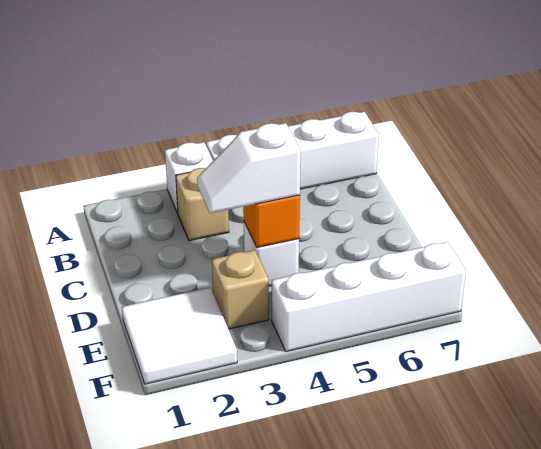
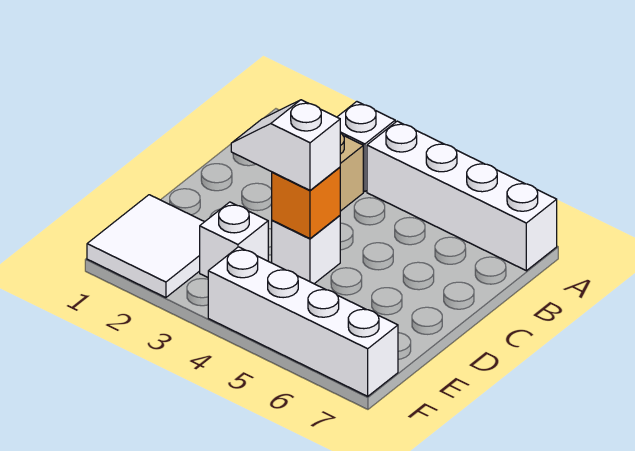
tan 1x1 brick [212,250,269,329] -> white 1x1 brick [200,202,268,277]

